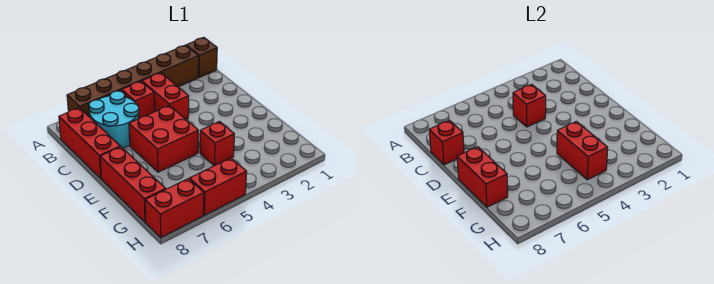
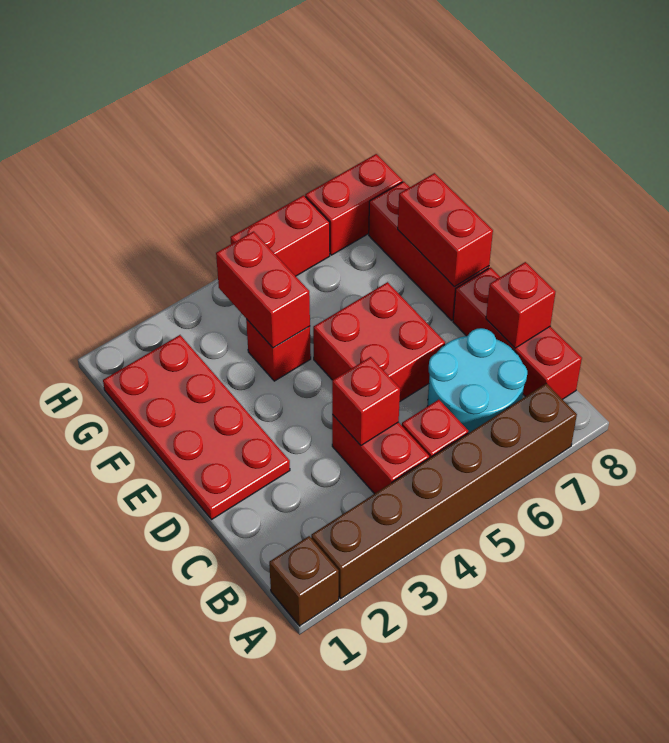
none -> red 2x4 plate [103,335,290,520]

